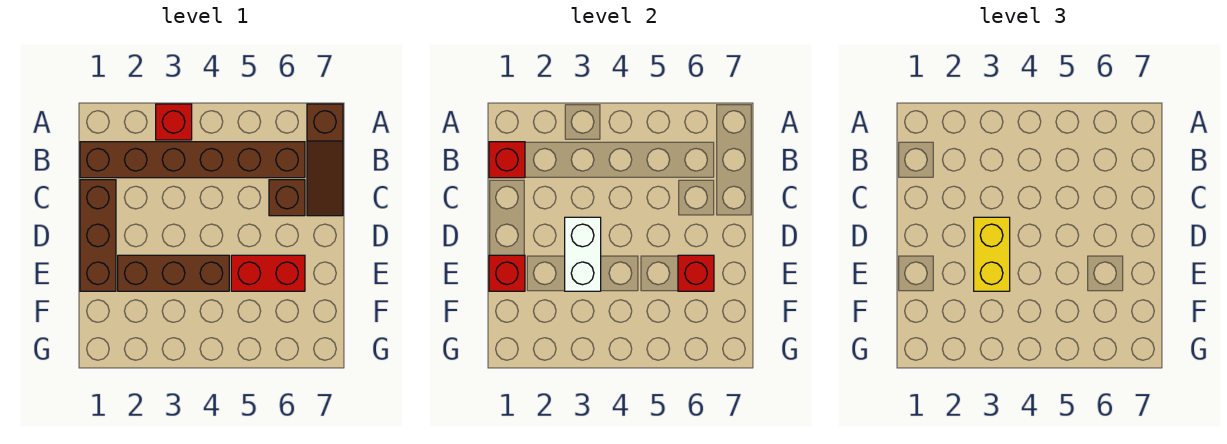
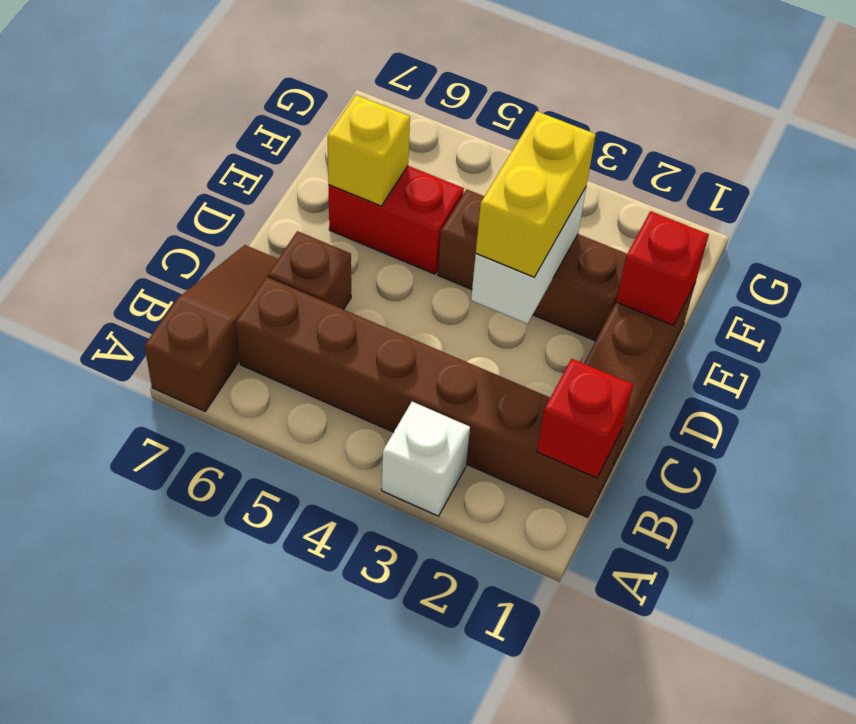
red 1x1 brick [156,104,192,140] -> white 1x1 brick [382,402,470,516]
red 1x1 brick [678,255,714,291] -> yellow 1x1 brick [328,95,410,206]

